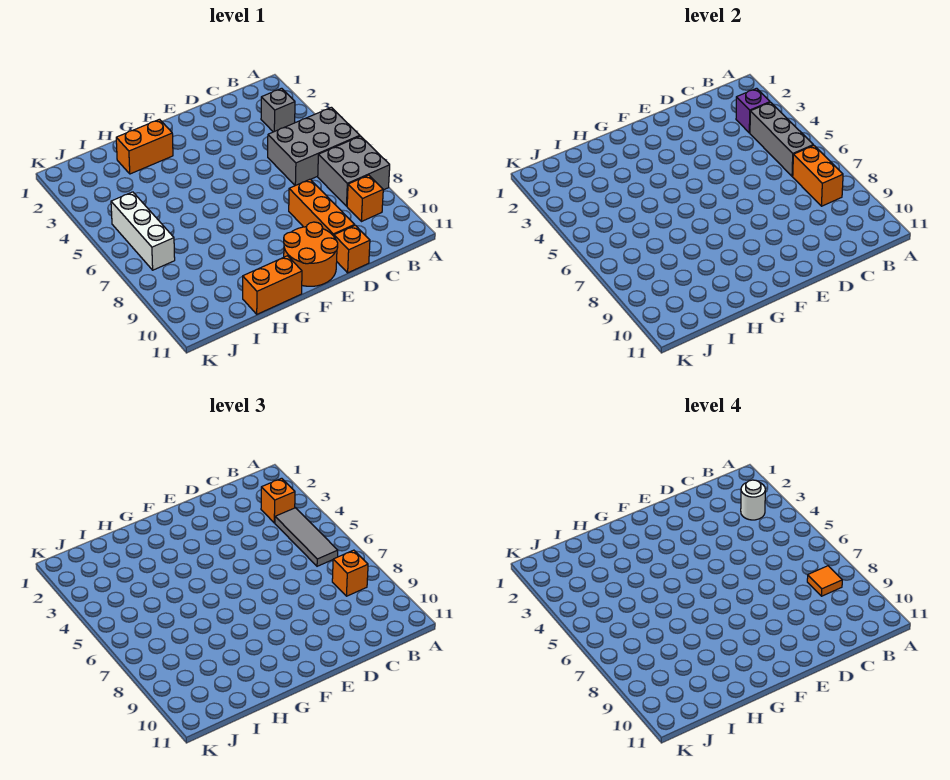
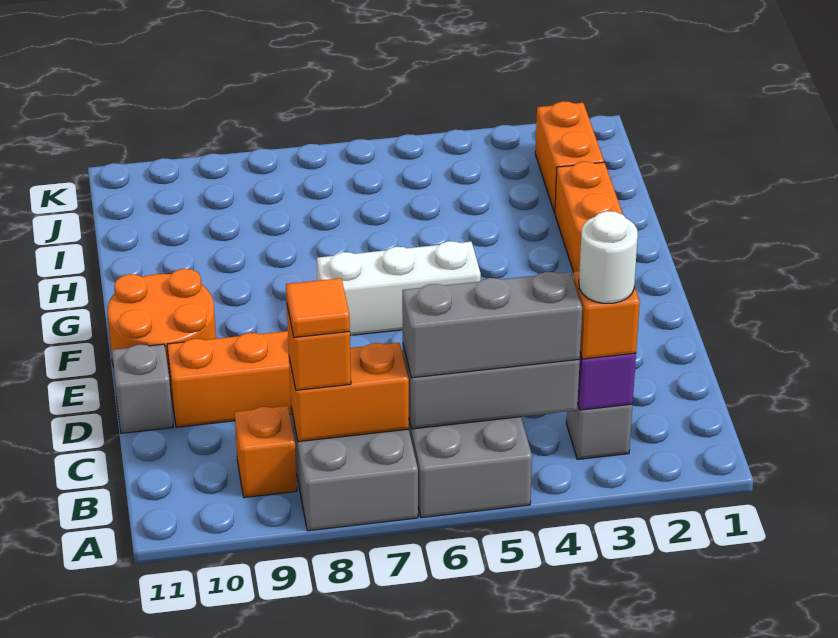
grey 1x3 tile [275,508,338,566] -> grey 1x3 brick [402,272,582,378]
orange 1x1 brick [334,225,370,273] -> grey 1x1 brick [112,344,173,433]
orange 1x2 brick [243,256,302,314] -> orange 1x2 brick moved to [535,101,604,213]
white 1x3 brick [111,192,175,270] -> white 1x3 brick moved to [317,241,481,335]

